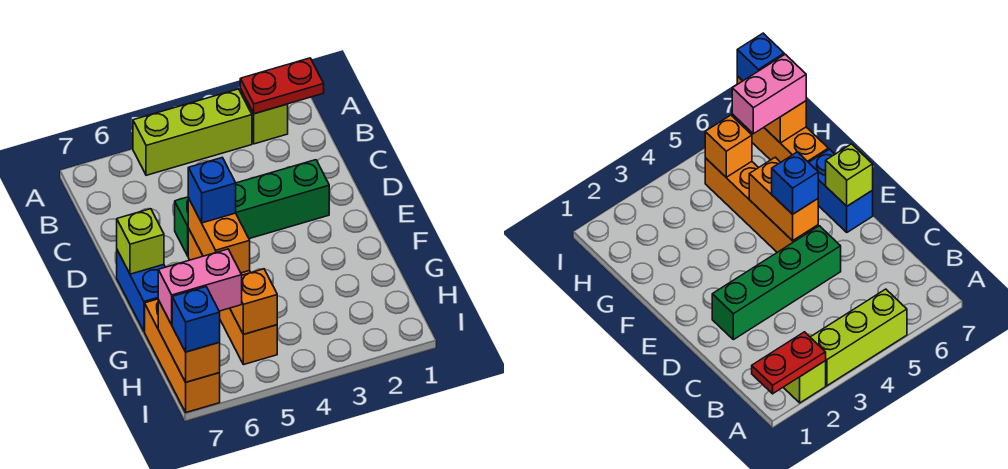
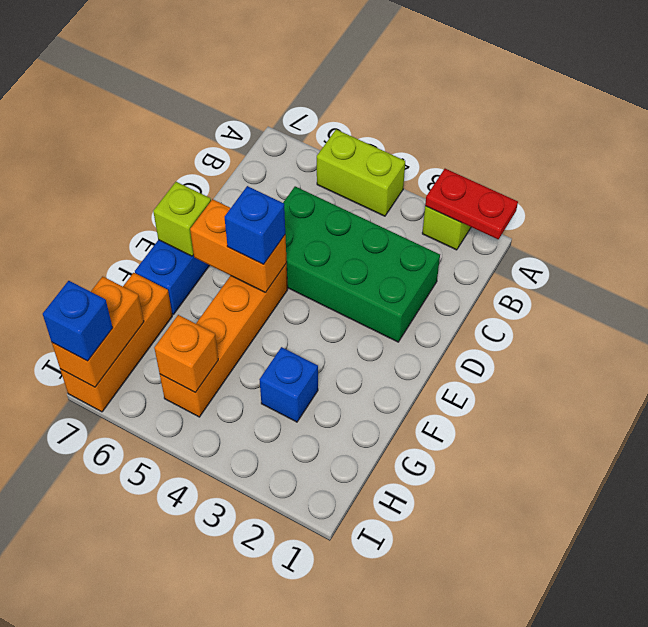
lime 1x3 brick [133,89,252,175] -> lime 1x2 brick [317,129,405,216]
green 1x4 brick [175,160,329,256] -> green 2x4 brick [283,186,440,342]
orange 1x2 brick [188,198,250,273] -> orange 1x2 brick turned to [190,199,287,293]
none -> blue 1x1 brick [260,347,318,422]
pink 1x2 brick [158,249,242,325] -> none

